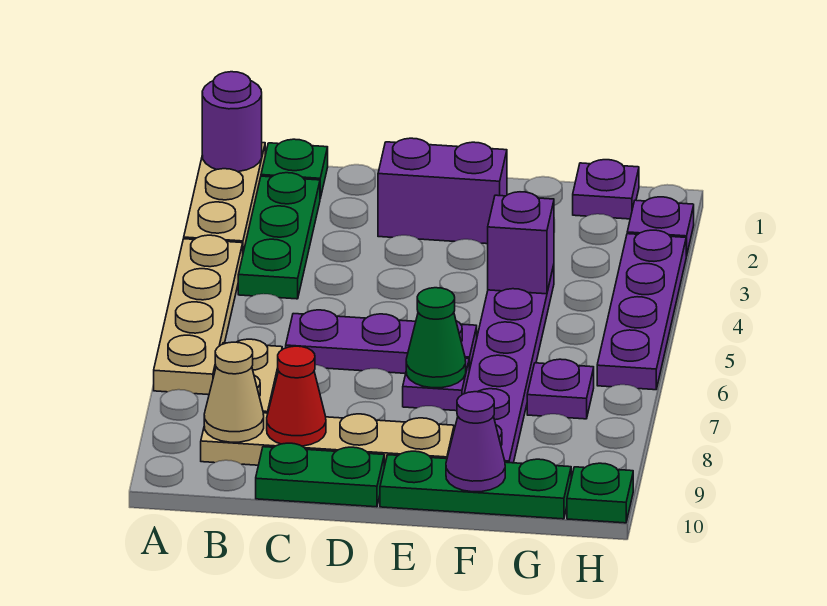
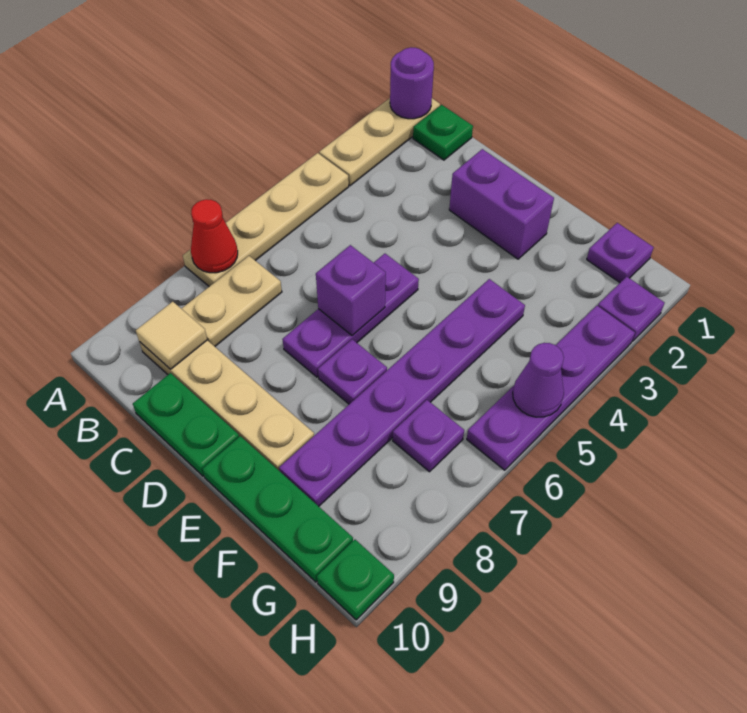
green 1x3 plate [238,173,320,299] -> none
tan 1x1 cone [204,342,264,442] -> tan 1x1 tile [136,302,207,369]
purple 1x3 plate [286,310,477,374] -> purple 1x3 plate turned to [282,254,419,377]
red 1x1 cone [267,346,326,446] -> red 1x1 cone moved to [191,199,238,273]
green 1x1 cone [406,288,466,388] -> none
purple 1x1 brick [488,192,554,294] -> purple 1x1 brick moved to [316,245,386,336]
purple 1x1 cone [446,392,505,492] -> purple 1x1 cone moved to [513,343,564,417]

